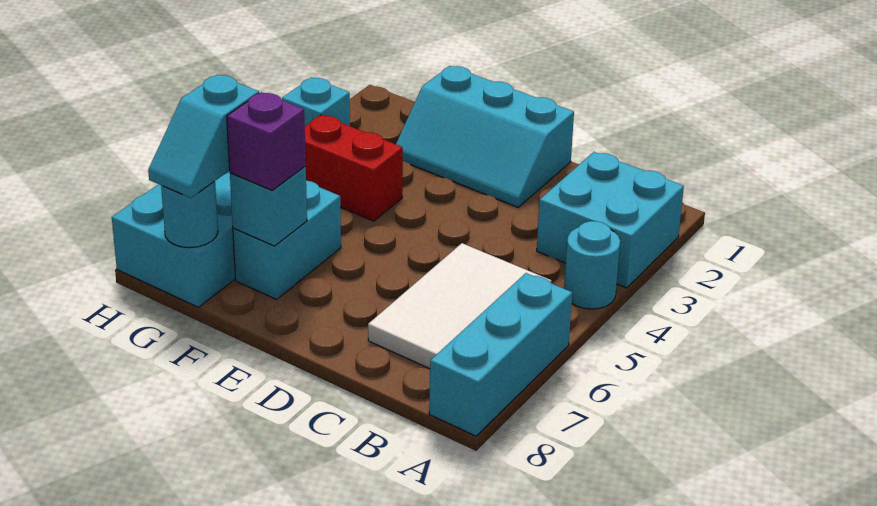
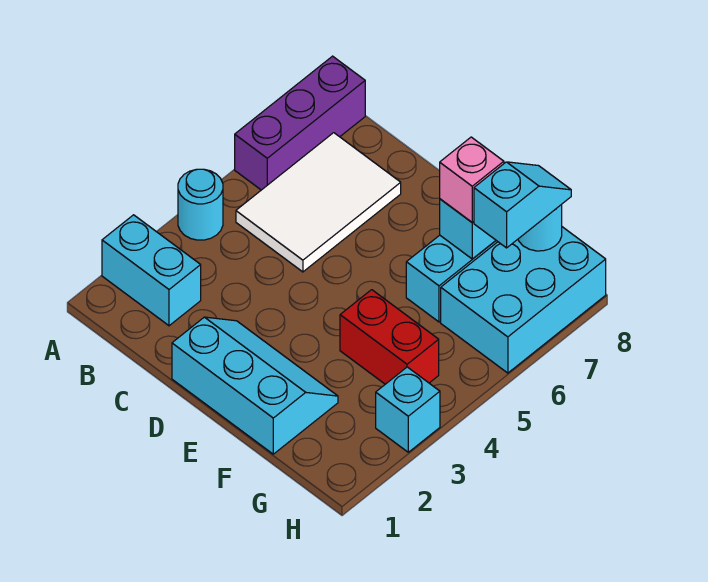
cyan 2x2 brick [537,152,684,288] -> cyan 1x2 brick [102,215,201,326]
cyan 1x3 brick [429,273,572,436] -> purple 1x3 brick [235,56,365,190]
purple 1x1 brick [227,92,306,190] -> pink 1x1 brick [440,137,504,222]

